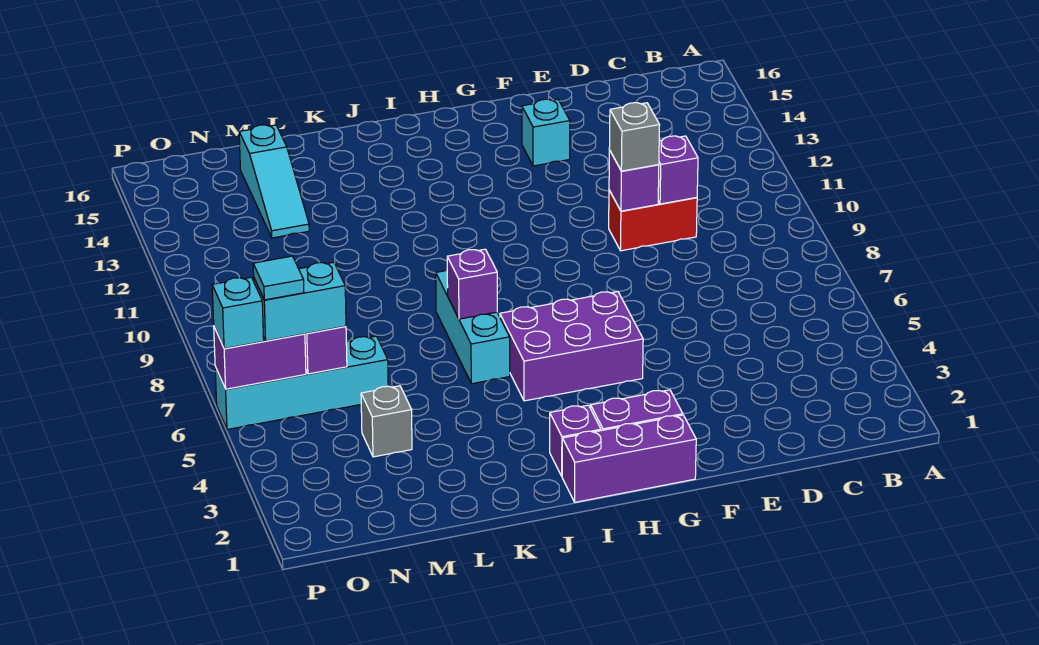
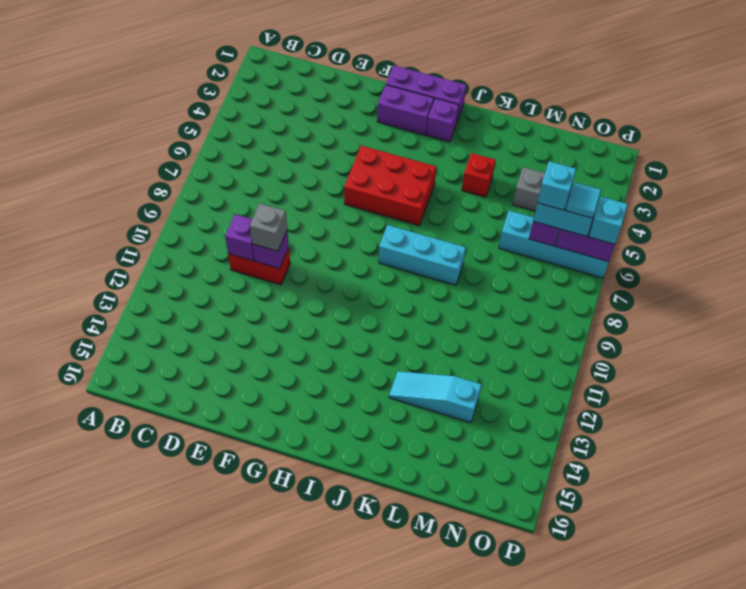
cyan 1x1 brick [522,99,570,166] -> cyan 1x1 brick moved to [537,161,576,210]
purple 2x3 brick [500,291,643,401] -> red 2x3 brick [344,146,436,226]
cyan 1x3 brick [436,270,510,384] -> cyan 1x3 brick turned to [379,225,466,285]
purple 1x1 brick [447,249,497,319] -> none
none -> red 1x1 brick [462,153,495,197]
cyan 1x3 slope [239,125,309,238] -> cyan 1x3 slope turned to [389,371,481,423]

